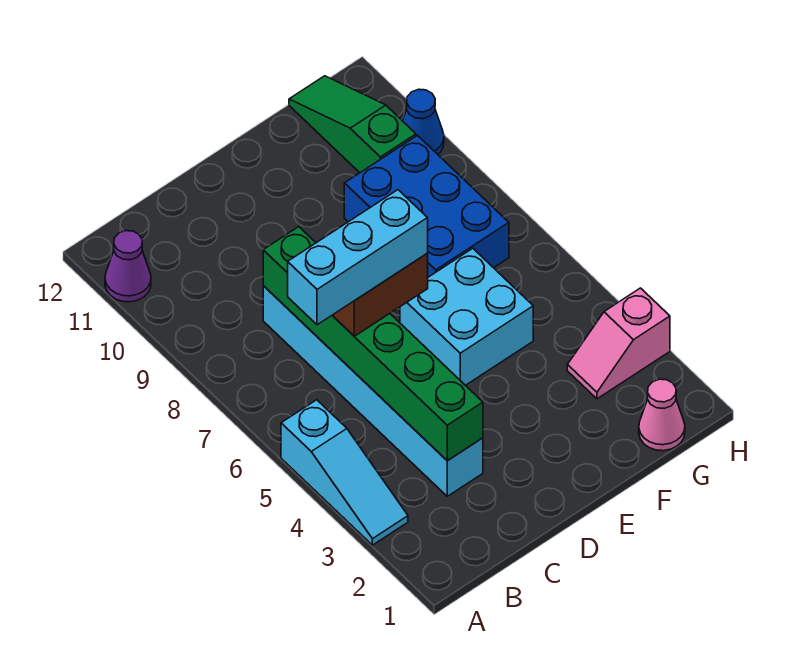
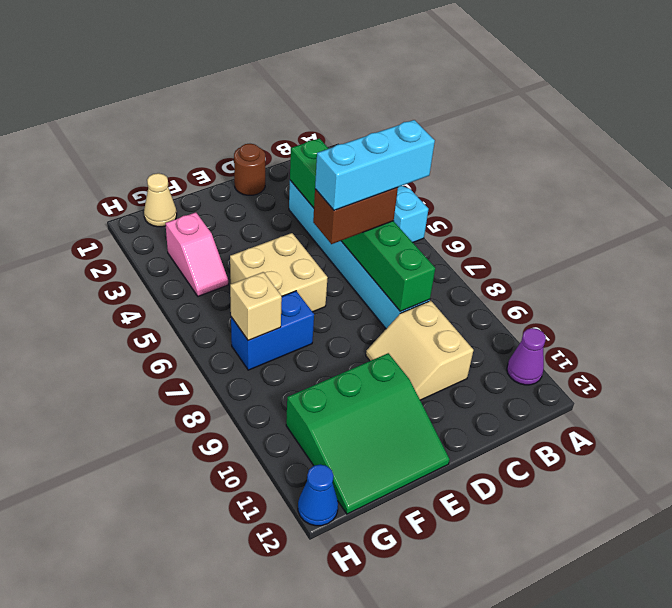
none -> tan 2x2 slope [366,301,474,400]
none -> brown 1x1 round brick [234,144,265,195]
cyan 2x2 brick [400,248,533,385] -> tan 2x2 brick [230,233,328,312]
blue 2x3 brick [344,136,509,277] -> blue 1x2 brick [231,291,314,370]
pink 1x1 cone [639,379,685,451] -> tan 1x1 cone [144,173,177,227]
pink 1x2 slope [567,288,670,399] -> pink 1x2 slope turned to [165,212,228,296]
none -> tan 1x1 brick [230,272,282,341]
green 1x3 slope [289,76,416,173] -> green 3x3 slope [286,353,450,514]
blue 1x1 cone [403,89,444,154] -> blue 1x1 cone moved to [298,464,338,526]

